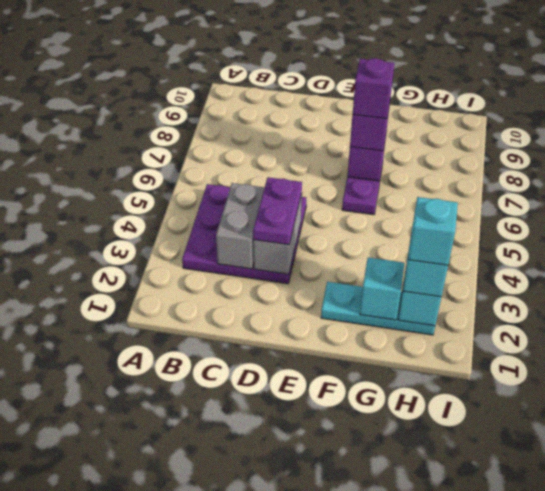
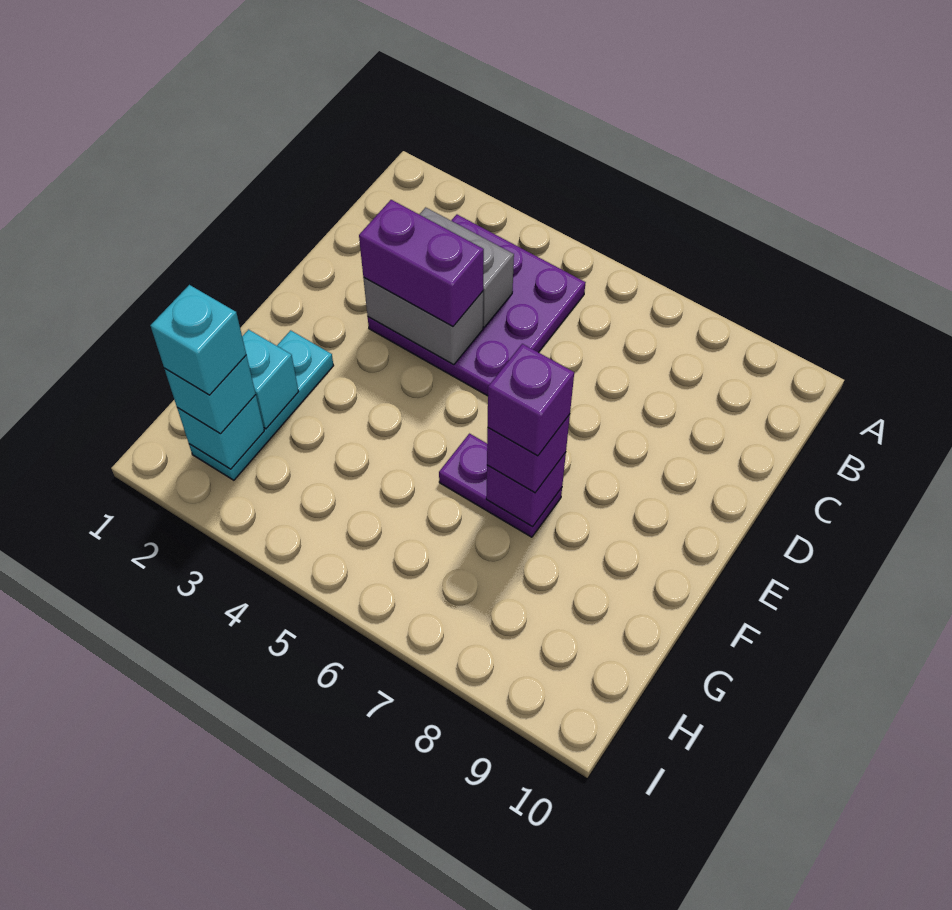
purple 1x2 plate [253,177,302,245] -> purple 1x2 brick [359,200,484,327]

